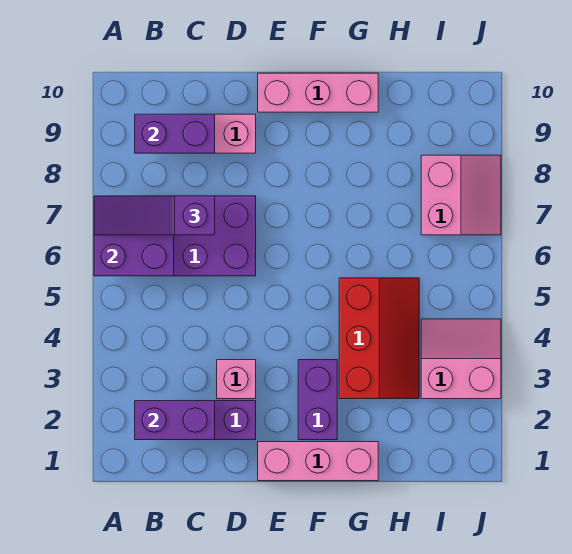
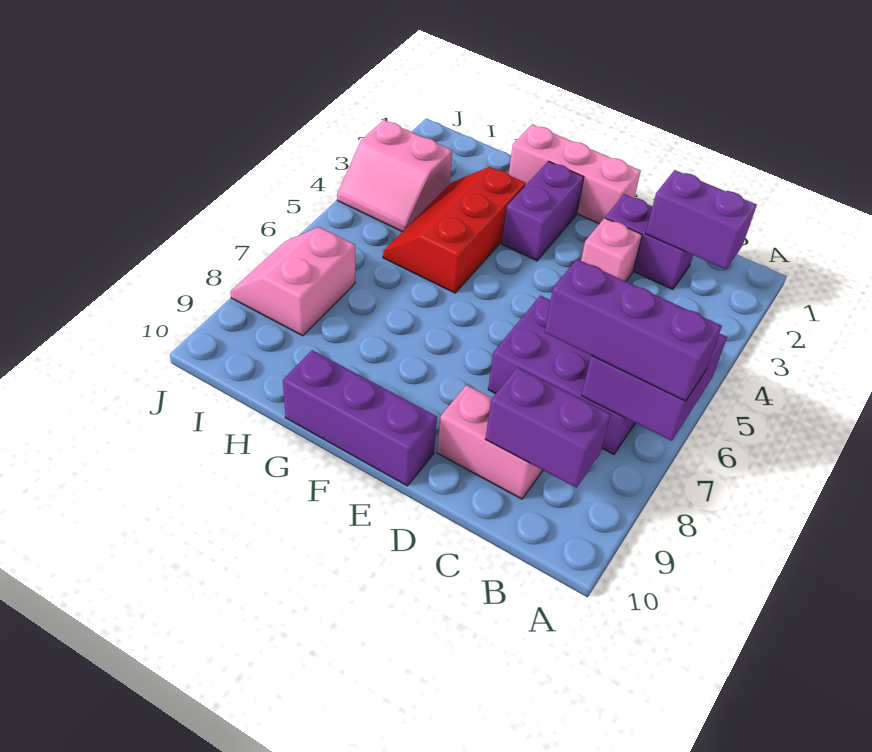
purple 1x3 slope [94,196,215,235] -> purple 1x3 brick [545,259,722,401]
pink 1x3 brick [258,73,378,112] -> purple 1x3 brick [283,350,437,486]

